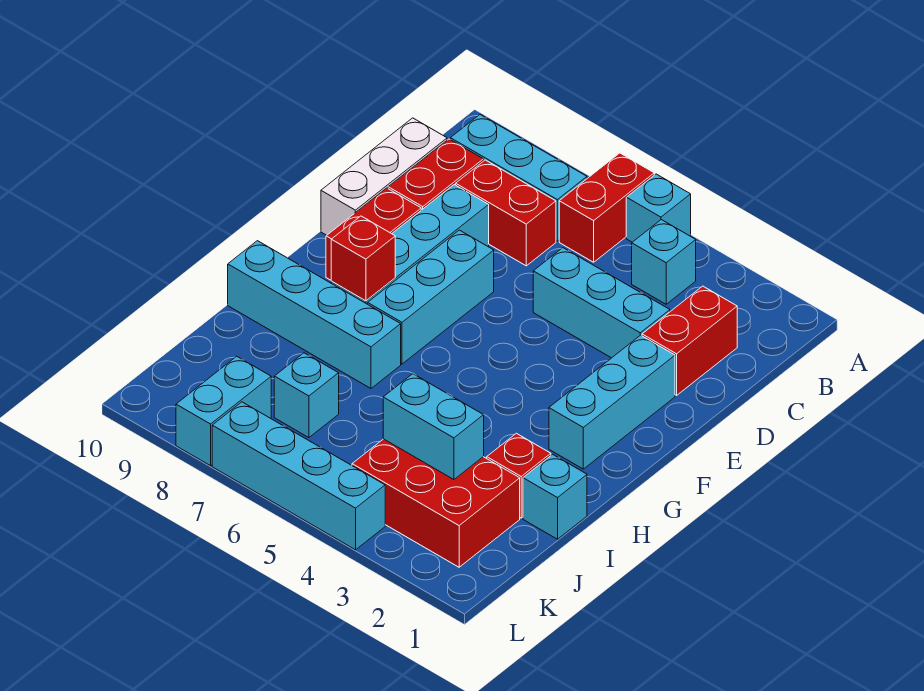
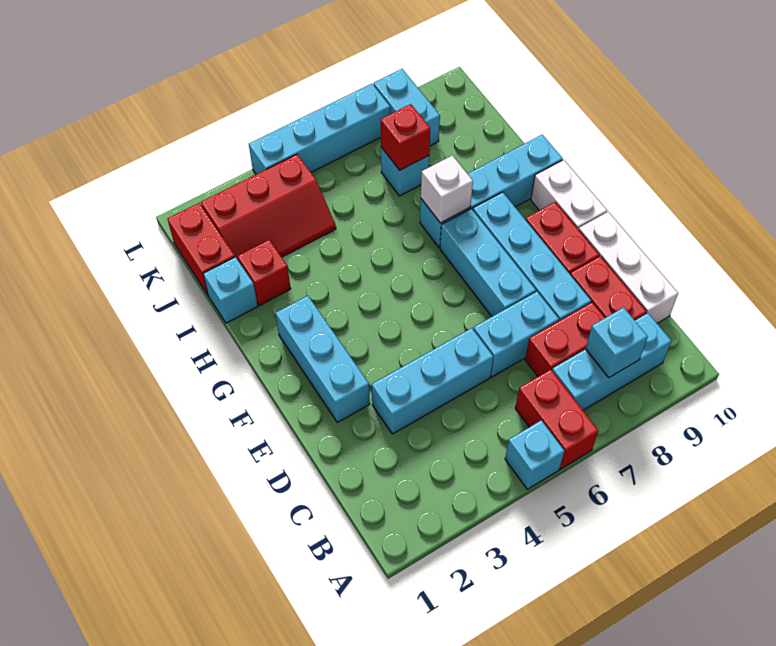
cyan 1x1 brick [632,220,696,304] -> cyan 1x1 brick moved to [586,307,648,378]
red 1x2 brick [642,286,737,395] -> red 1x2 brick moved to [168,203,235,295]
none -> white 1x2 brick [531,160,607,229]
red 1x1 brick [331,216,395,301] -> red 1x1 brick moved to [381,104,430,170]
none -> white 1x1 brick [421,155,473,223]
red 2x3 brick [352,439,520,567] -> red 2x3 slope [201,154,336,260]
cyan 1x2 brick [383,374,484,479] -> cyan 1x2 brick moved to [473,292,559,377]

